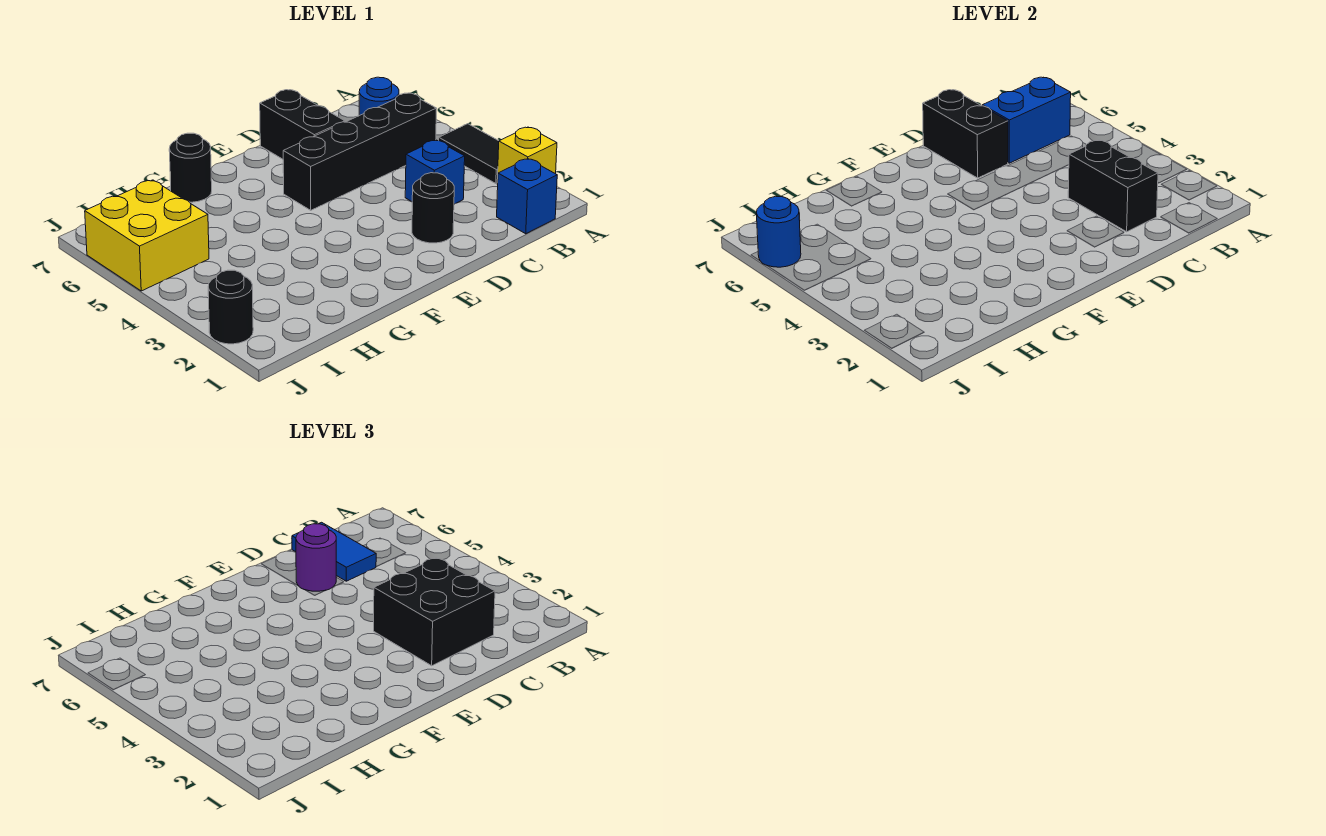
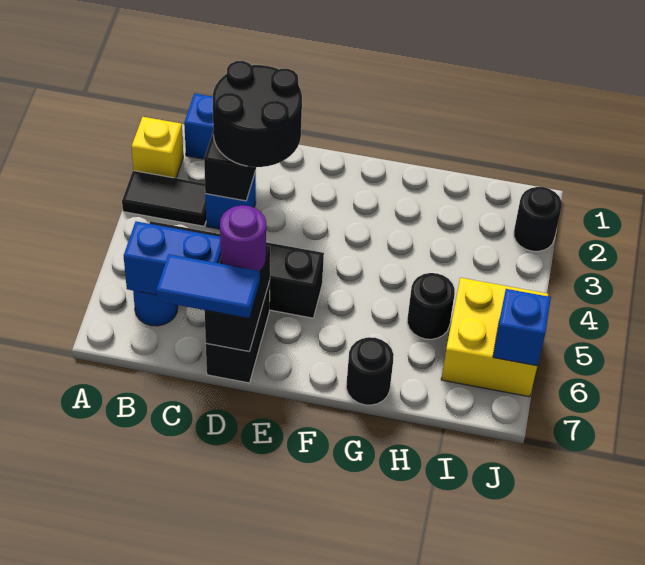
black 1x2 tile [439,124,499,184] -> black 1x2 tile turned to [122,171,206,226]
black 2x2 brick [374,558,495,666] -> black 2x2 round brick [213,61,302,167]
blue 1x2 tile [292,522,376,581] -> blue 1x2 tile turned to [156,254,260,318]
black 1x1 round brick [412,173,454,243] -> black 1x1 round brick moved to [407,273,455,339]
blue 1x1 round brick [756,196,801,267] -> blue 1x1 brick [493,289,551,366]

